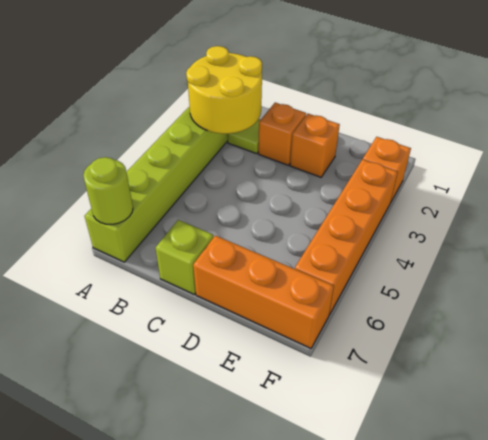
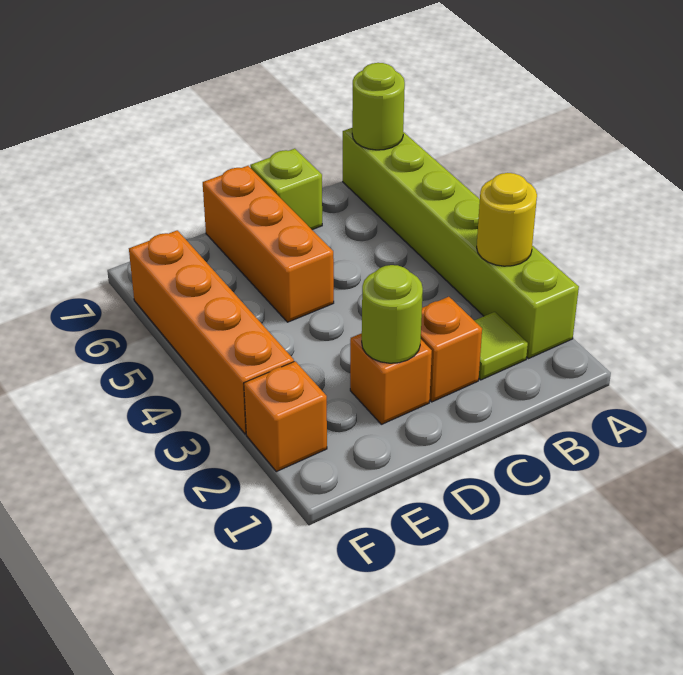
yellow 2x2 round brick [186,46,262,134] -> yellow 1x1 round brick [477,173,537,266]
none -> lime 1x1 round brick [362,265,423,363]
orange 1x3 brick [193,236,334,348] -> orange 1x3 brick turned to [203,166,334,322]

